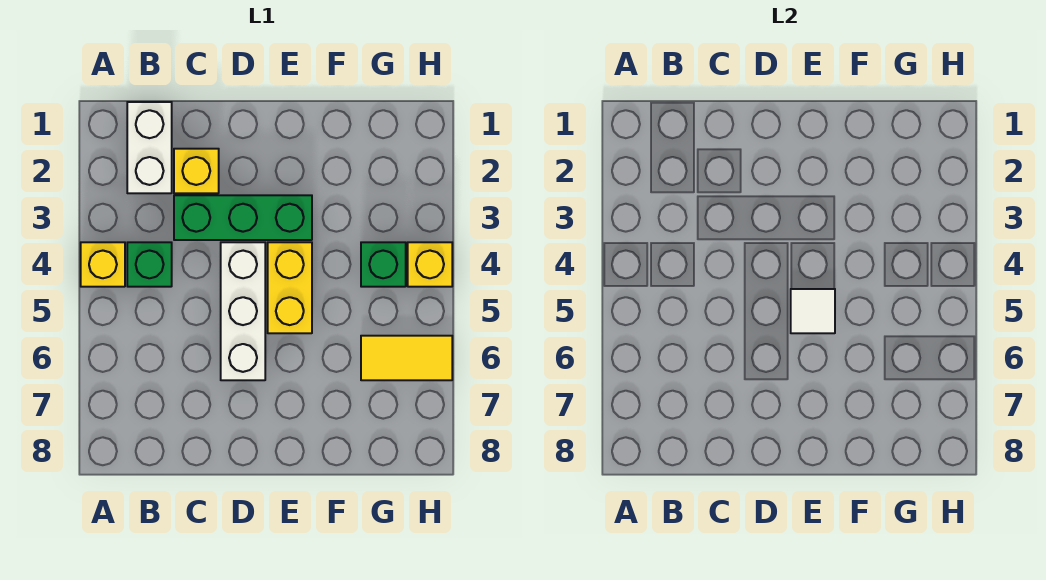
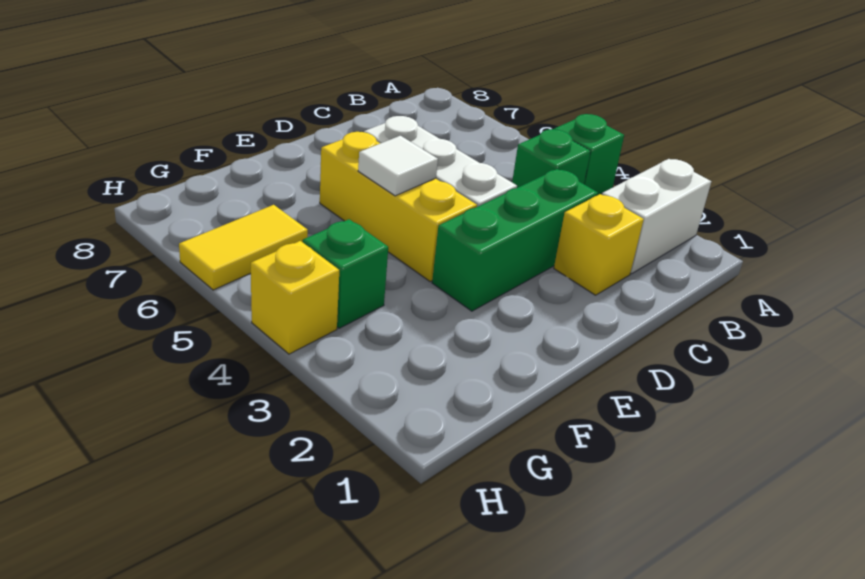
yellow 1x1 brick [81,242,125,287] -> green 1x1 brick [554,114,624,195]
white 1x2 brick [127,102,172,193] -> white 1x2 brick turned to [602,159,711,274]
yellow 1x2 brick [268,242,312,333] -> yellow 1x3 brick [320,132,477,282]

